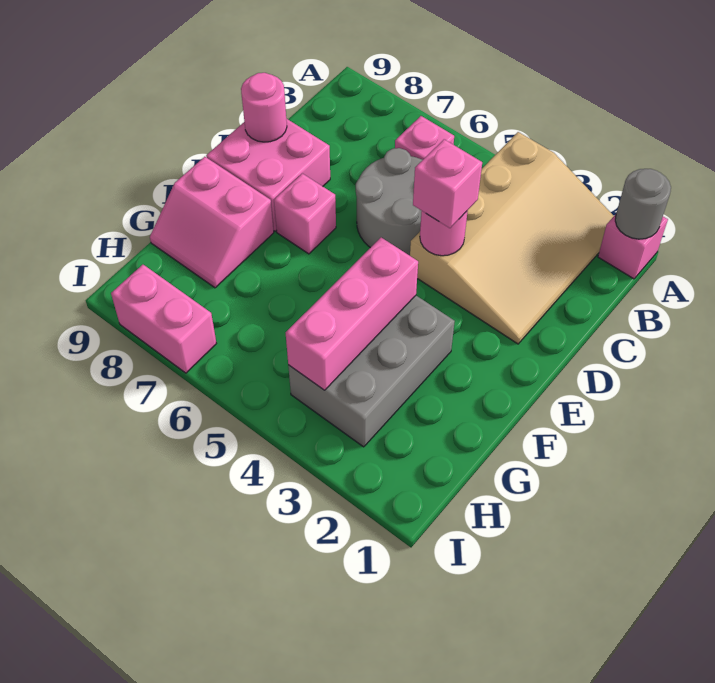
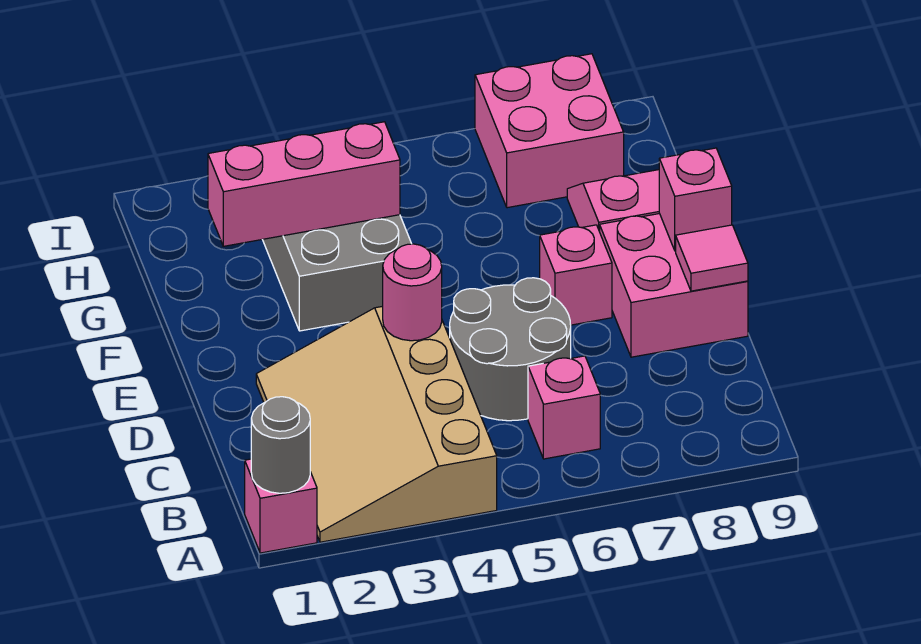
pink 1x1 brick [413,139,482,228] -> pink 1x1 brick moved to [659,148,732,251]
pink 1x1 round brick [241,73,287,142] -> pink 1x1 tile [676,225,748,291]
pink 1x3 brick [286,237,418,390] -> pink 1x3 brick turned to [208,122,400,246]
pink 1x2 brick [111,265,216,373] -> pink 2x2 brick [475,54,624,208]

